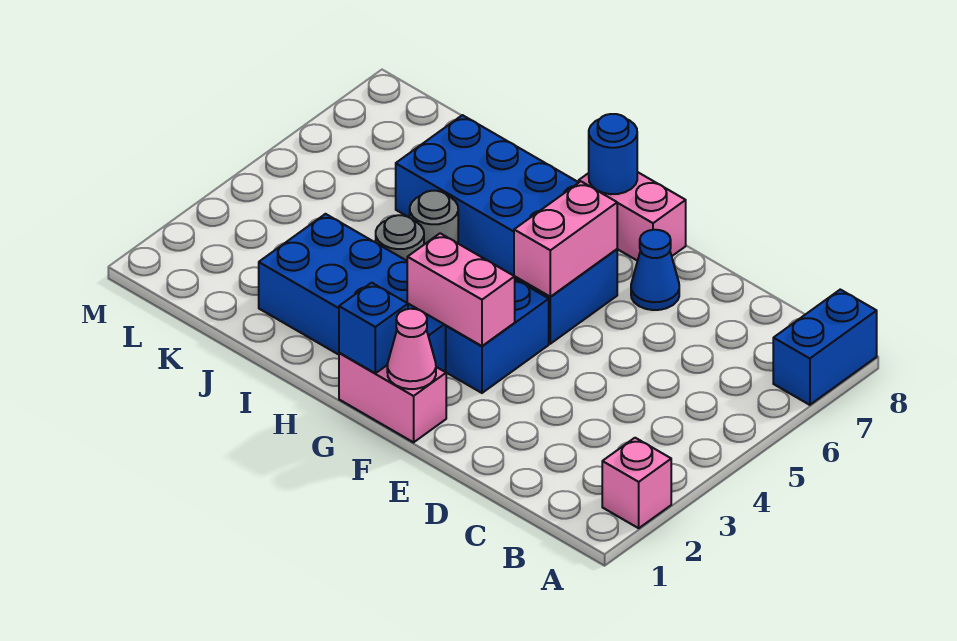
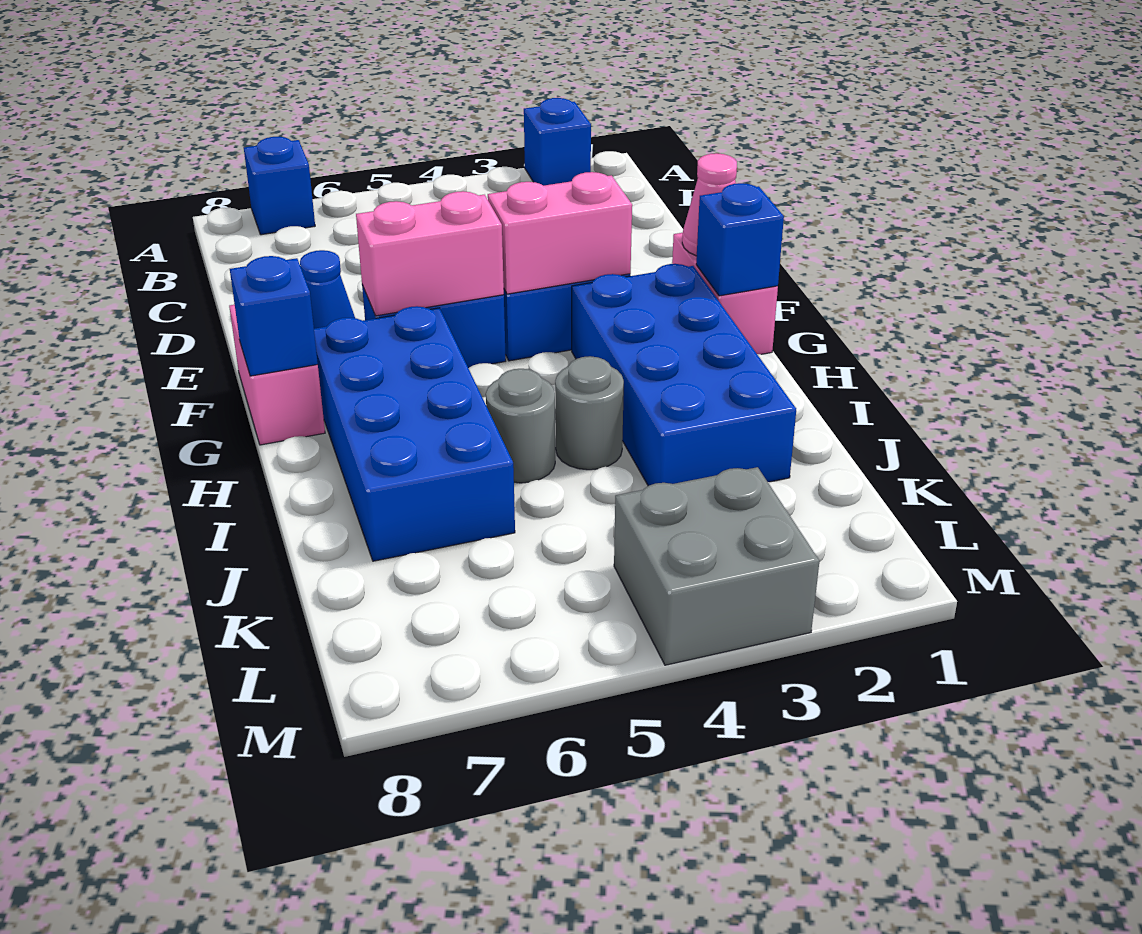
pink 1x1 brick [602,438,671,528] -> blue 1x1 brick [524,98,591,186]
blue 1x2 brick [773,290,877,405] -> blue 1x1 brick [244,137,315,235]
pink 1x2 brick [407,233,515,346] -> pink 1x2 brick turned to [488,172,632,294]
blue 1x1 round brick [589,114,637,194] -> blue 1x1 brick [230,256,318,376]
none -> grey 2x2 brick [614,467,819,665]

